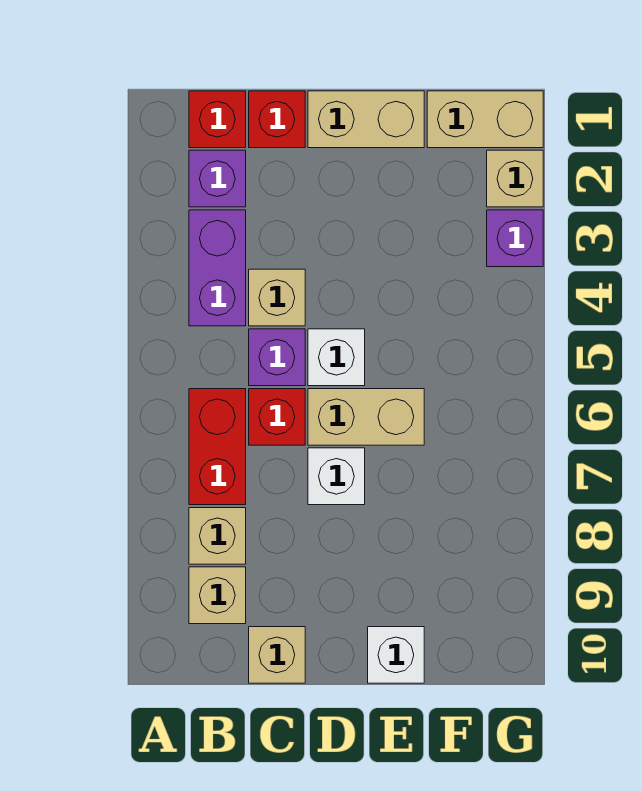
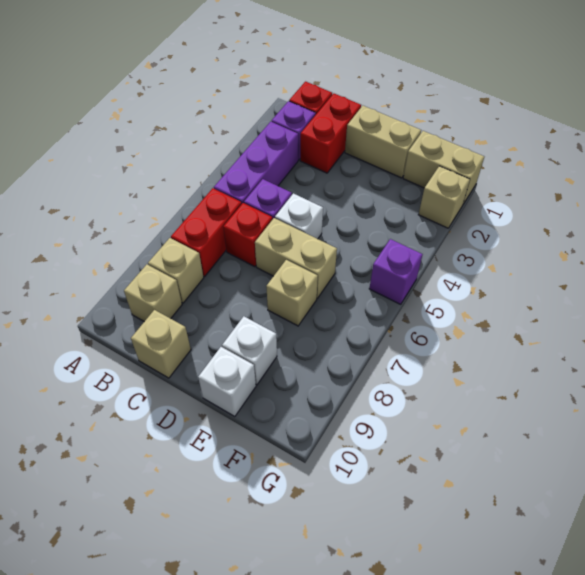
purple 1x2 brick [189,210,246,326] -> purple 1x3 brick [214,122,298,203]
red 1x1 brick [249,91,305,148] -> red 1x2 brick [300,94,361,173]
tan 1x1 brick [249,269,305,326] -> tan 1x1 brick moved to [266,260,318,326]
white 1x1 brick [308,448,365,505] -> white 1x1 brick moved to [222,316,277,385]
purple 1x1 brick [487,210,543,267] -> purple 1x1 brick moved to [369,239,423,304]

